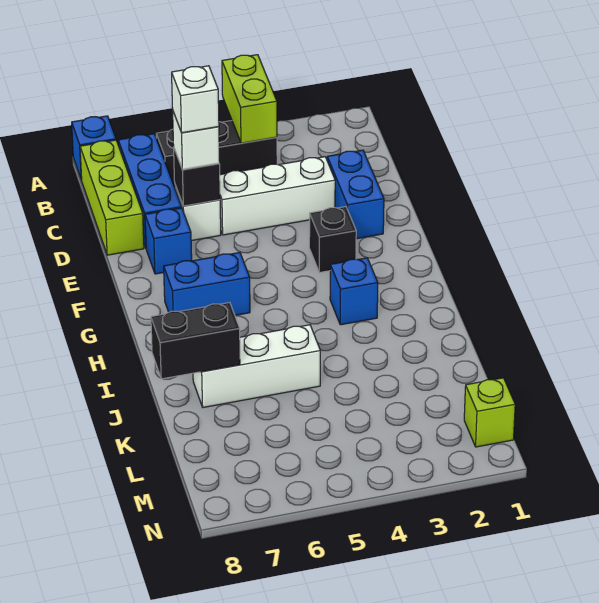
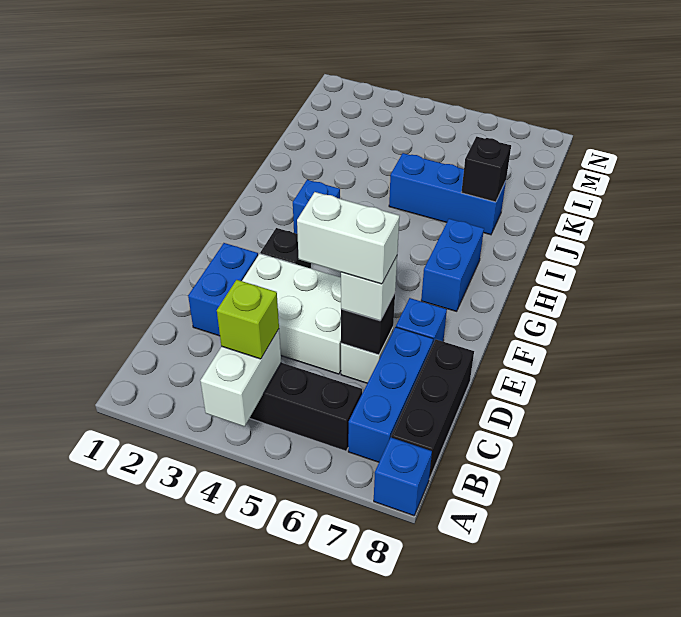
lime 1x2 brick [222,55,277,143] -> white 1x2 brick [200,329,281,427]
lime 1x3 brick [80,140,144,255] -> black 1x3 brick [391,339,474,479]
white 1x3 brick [220,157,335,235] -> white 2x3 brick [242,254,341,374]
white 1x1 brick [172,66,219,133] -> white 1x2 brick [297,192,399,284]
blue 1x2 brick [164,253,250,315] -> blue 1x2 brick turned to [421,219,484,311]
white 1x3 brick [193,325,320,407] -> blue 1x3 brick [389,153,506,235]
black 1x2 brick [151,303,240,379] -> black 1x1 brick [461,137,511,202]
lime 1x1 brick [464,378,515,447] -> lime 1x1 brick moved to [217,280,279,359]

